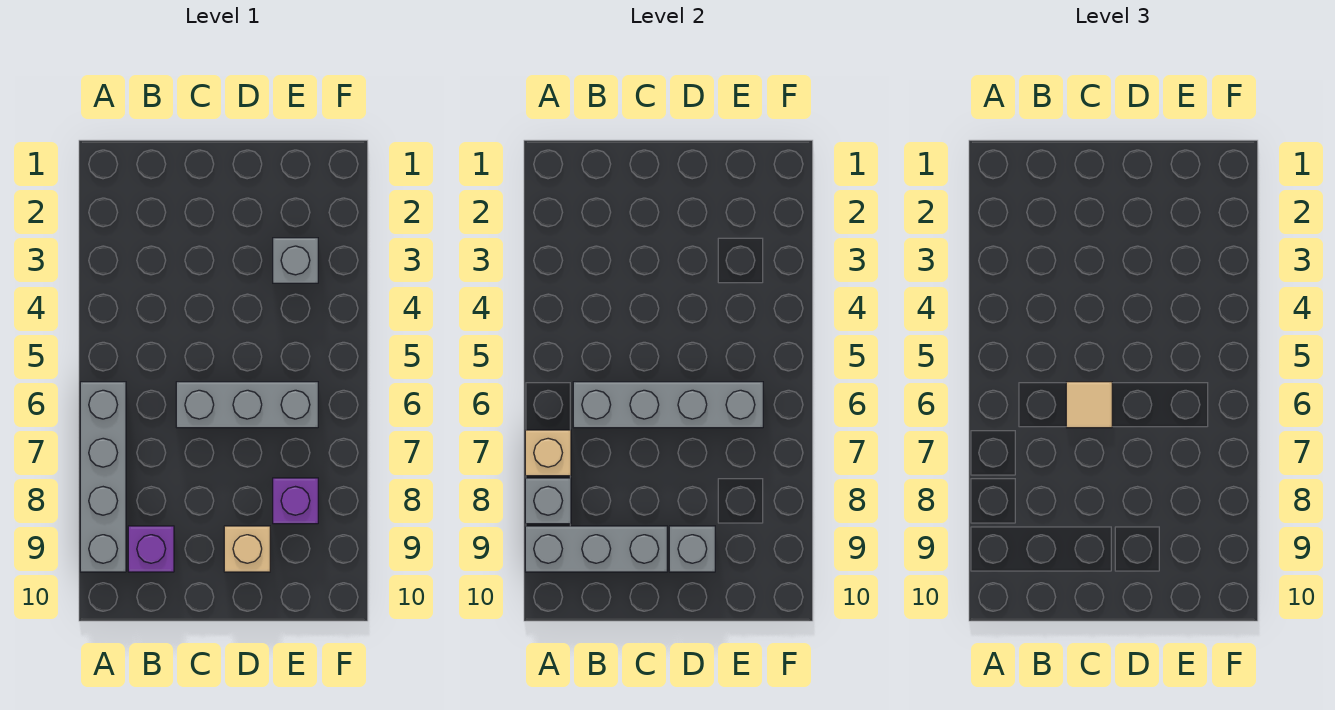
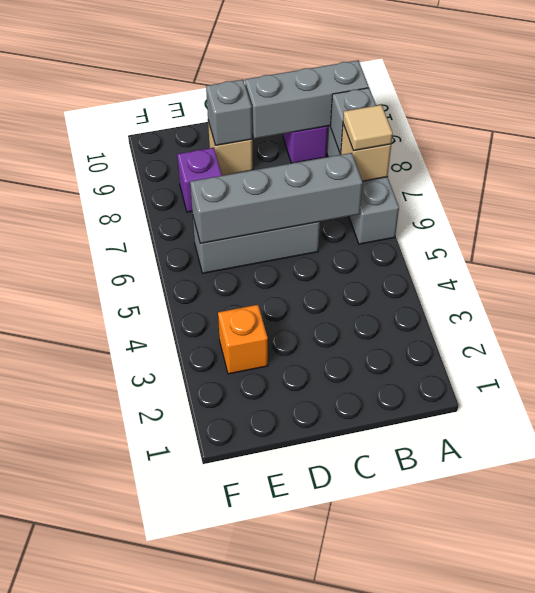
tan 1x1 tile [1066,382,1112,428] -> tan 1x1 tile moved to [343,105,393,151]
grey 1x1 brick [273,238,318,283] -> orange 1x1 brick [218,305,268,374]

